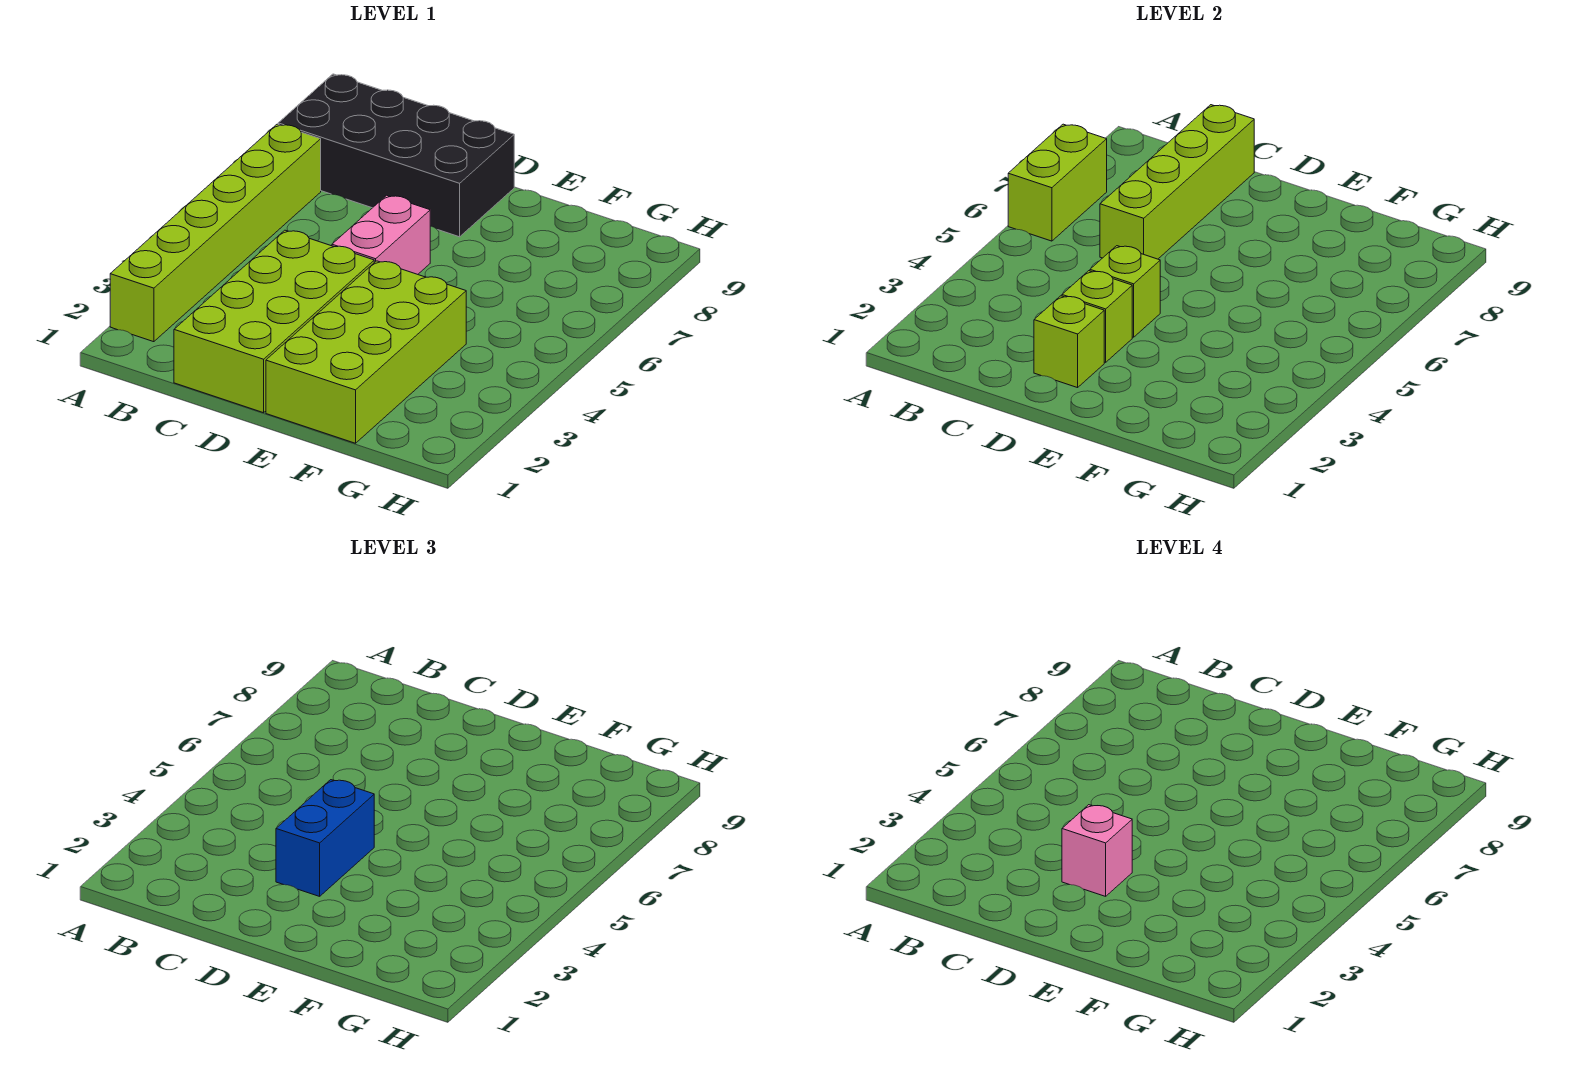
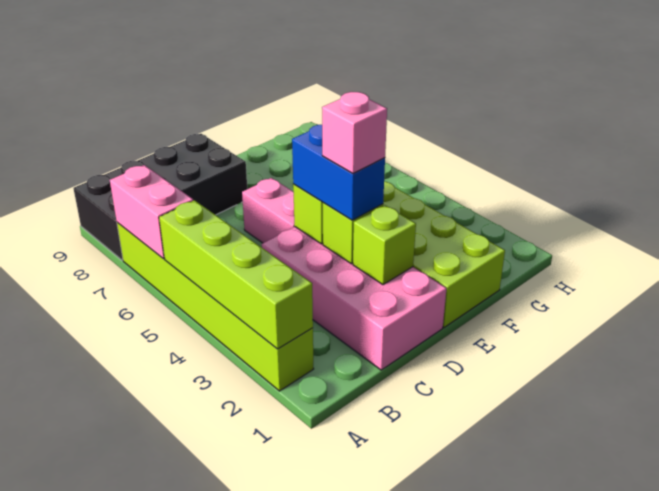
lime 1x2 brick [1008,124,1107,241] -> pink 1x2 brick [110,165,193,259]
lime 2x4 brick [174,230,374,413] -> pink 2x4 brick [262,227,447,370]
lime 1x4 brick [1100,105,1254,259] -> lime 1x4 brick moved to [159,200,313,349]

